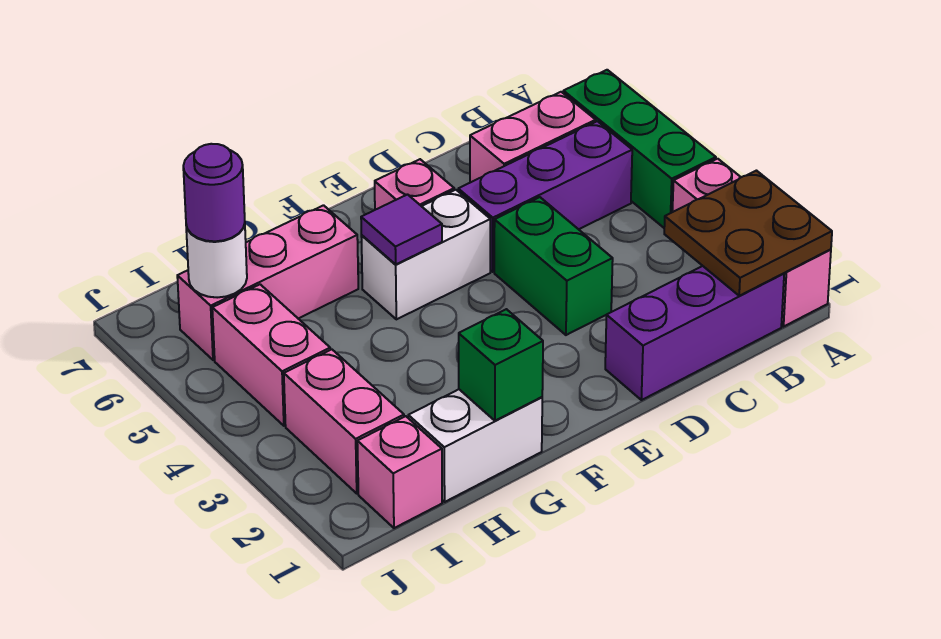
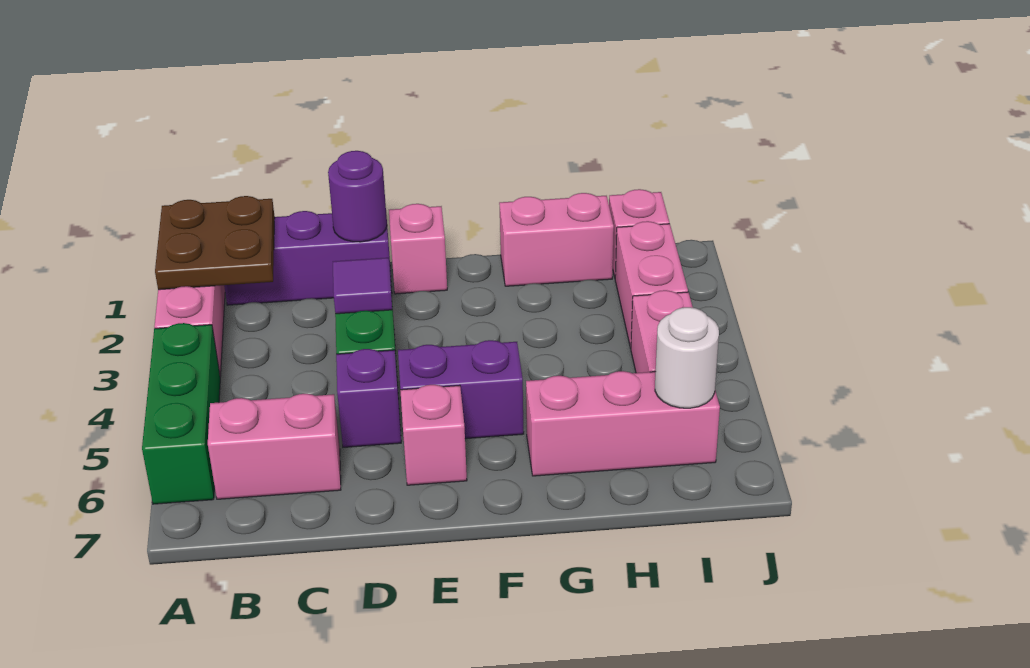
purple 1x3 brick [458,121,632,272] -> purple 1x1 brick [336,349,401,447]
none -> pink 1x1 brick [389,204,447,294]
white 1x2 brick [361,190,490,319] -> purple 1x2 brick [398,340,524,439]
purple 1x1 tile [361,195,442,265] -> purple 1x1 tile moved to [333,258,392,314]
white 1x2 brick [408,389,542,502] -> pink 1x2 brick [499,193,614,286]
green 1x1 brick [459,309,543,421] -> none
purple 1x1 round brick [183,144,245,241] -> purple 1x1 round brick moved to [328,151,387,242]

